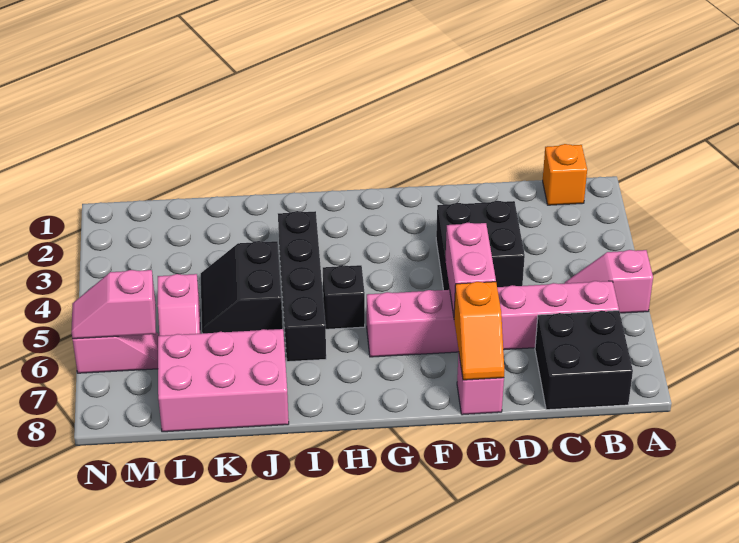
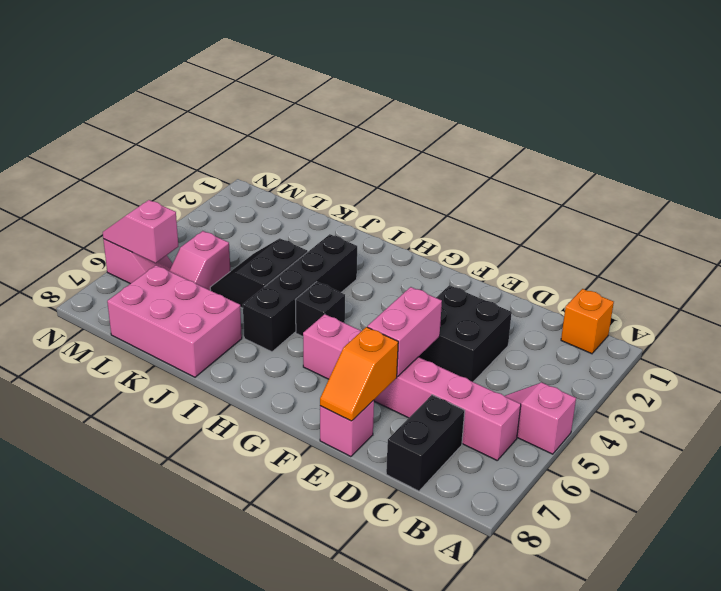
black 2x2 brick [535,311,633,410] -> black 1x2 brick [386,395,465,491]

